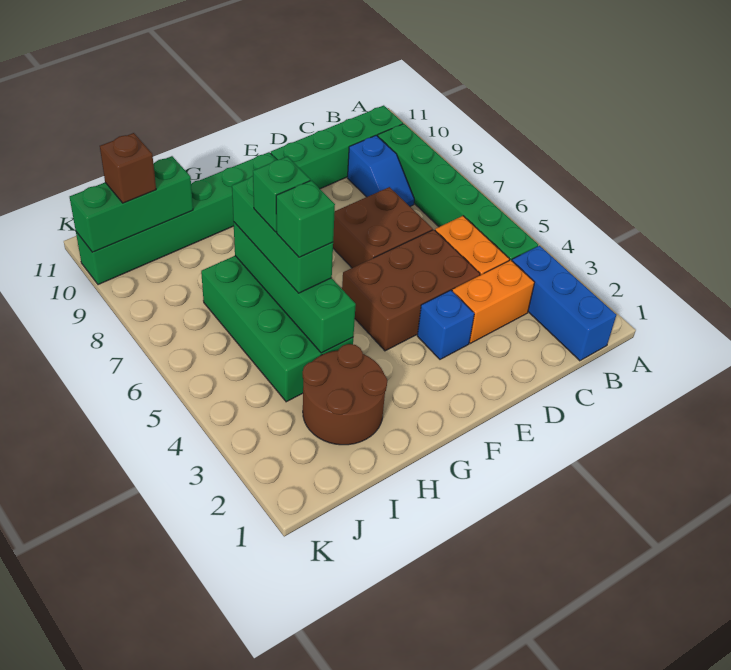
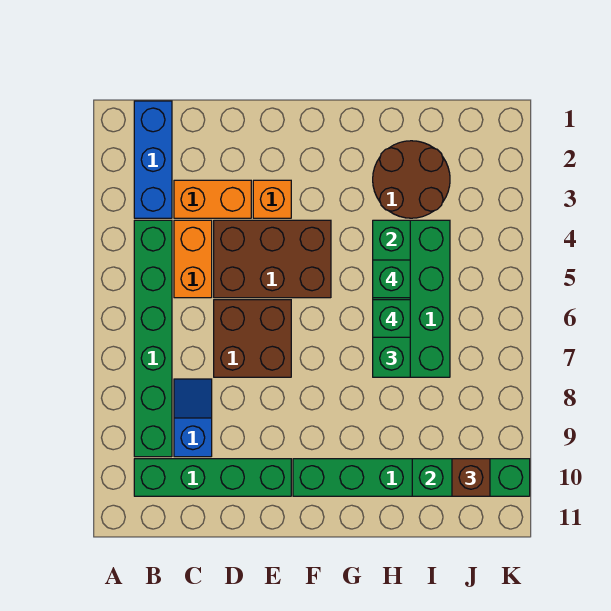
blue 1x1 brick [417,290,474,359] -> orange 1x1 brick [253,180,291,218]

